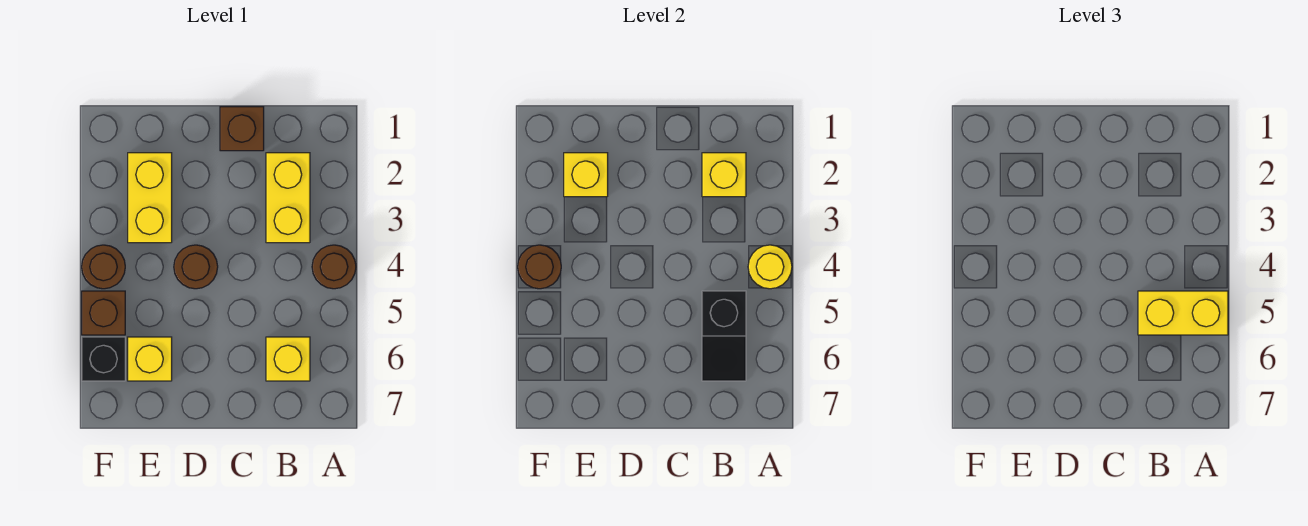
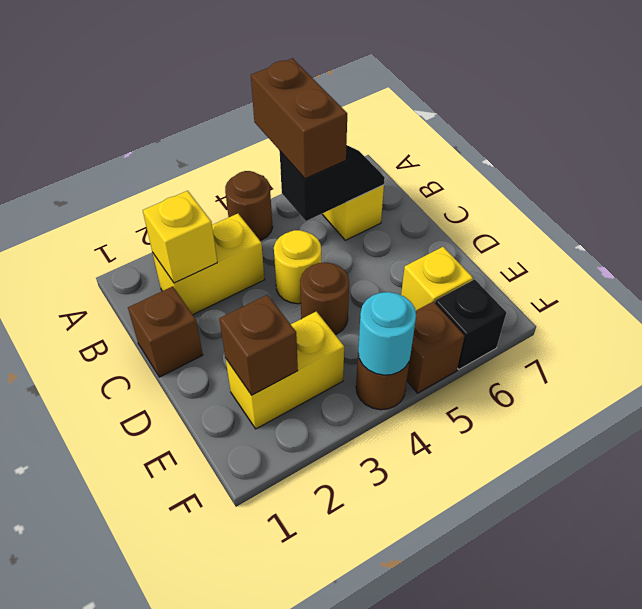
yellow 1x1 round brick [748,245,792,289] -> yellow 1x1 round brick moved to [274,230,321,304]
yellow 1x2 brick [1138,291,1228,335] -> brown 1x2 brick [251,58,347,179]
yellow 1x1 brick [564,153,608,197] -> brown 1x1 brick [219,295,298,395]
brown 1x1 round brick [518,245,561,289] -> cyan 1x1 round brick [358,292,416,375]

